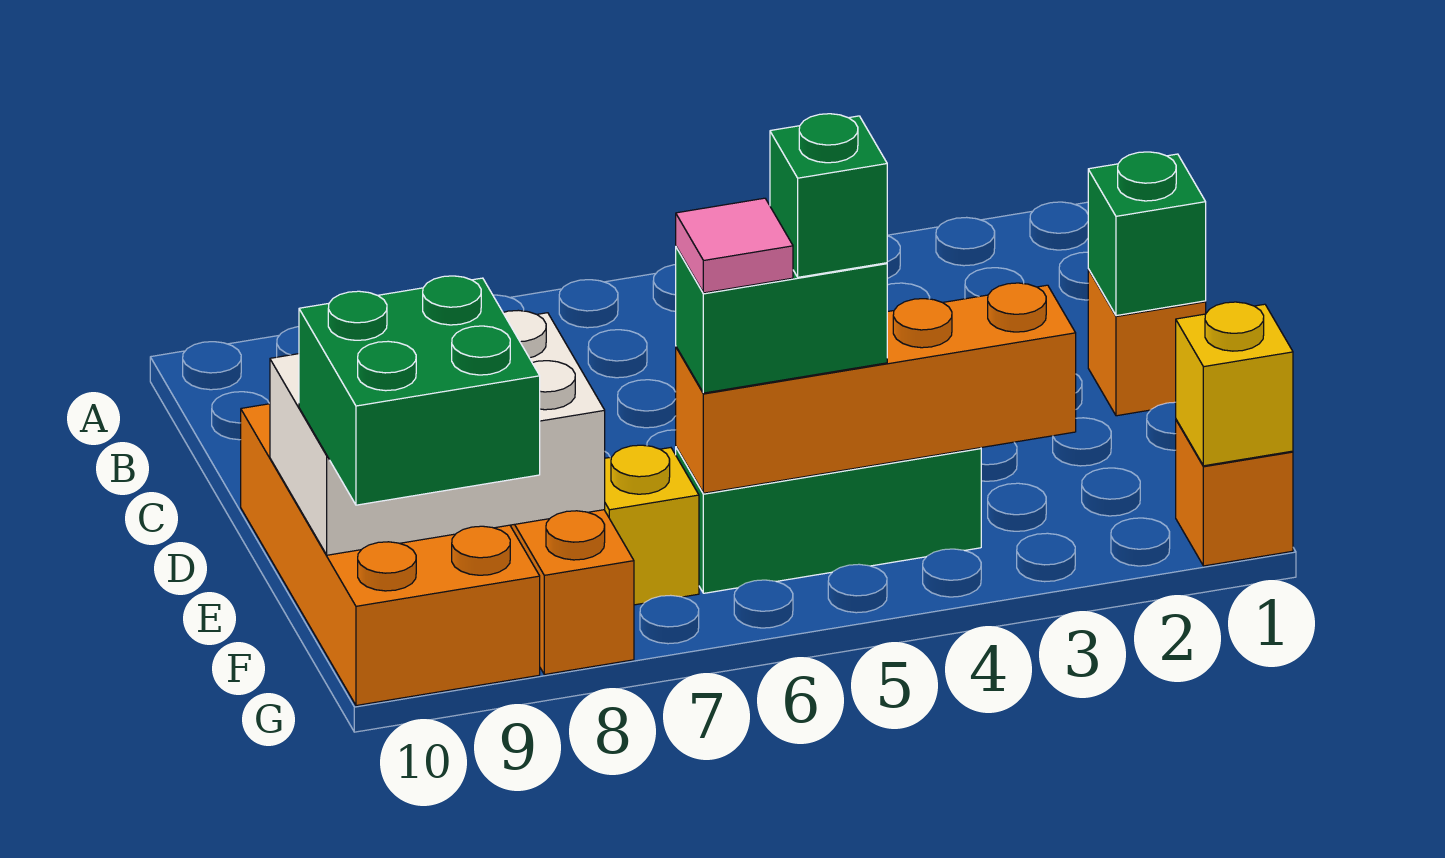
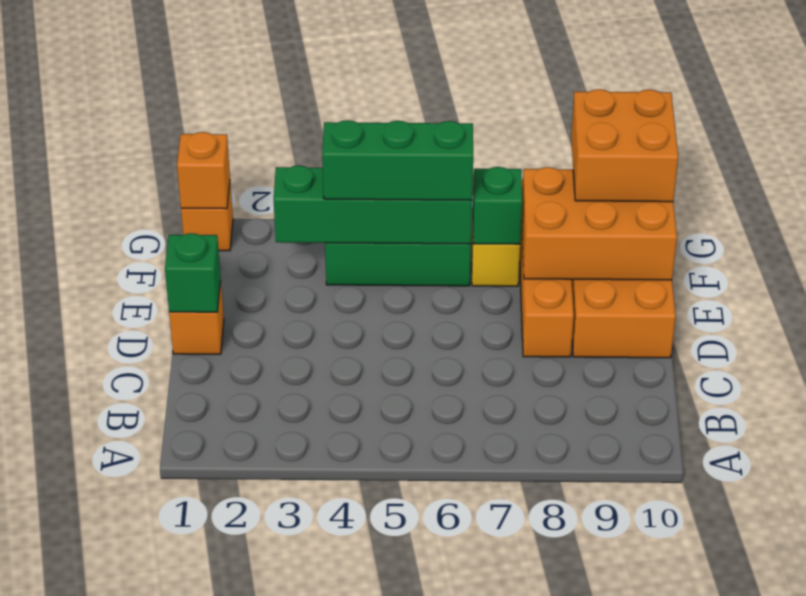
white 2x3 brick [270,310,605,555] -> orange 2x3 brick [522,167,677,280]
orange 1x4 brick [676,283,1076,493] -> green 1x4 brick [274,165,472,244]
green 1x2 brick [676,247,887,393] -> green 1x3 brick [322,120,473,200]
green 1x1 brick [770,114,887,277] -> green 1x1 brick moved to [473,167,522,244]
pink 1x1 tile [676,198,793,293] -> none
green 2x2 brick [299,276,540,505] -> orange 2x2 brick [571,89,678,202]
yellow 1x1 brick [1176,302,1293,466] -> orange 1x1 brick [177,132,230,209]

